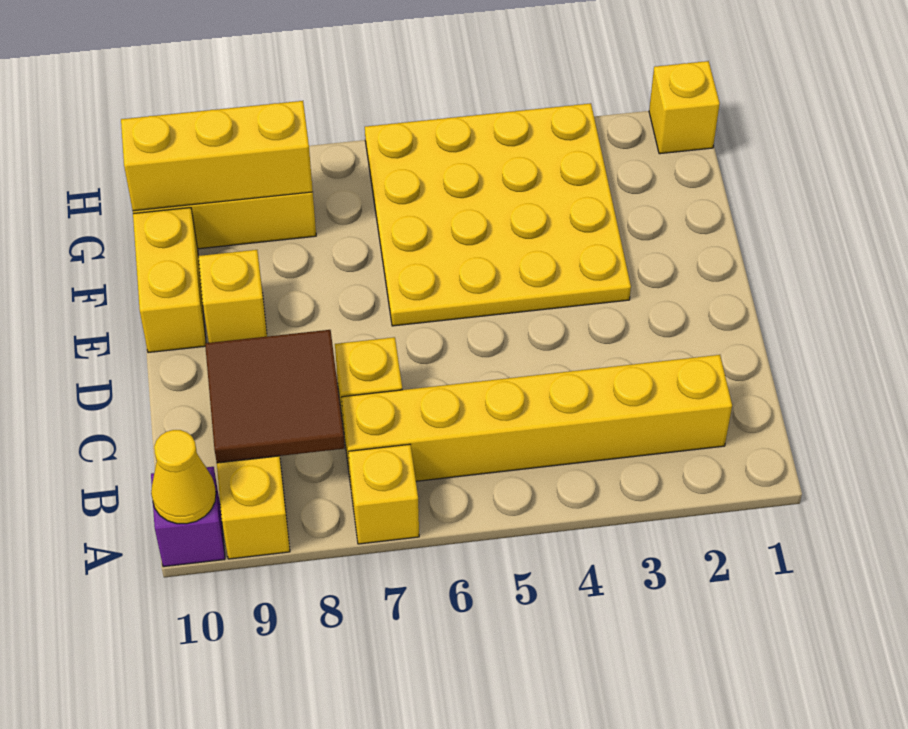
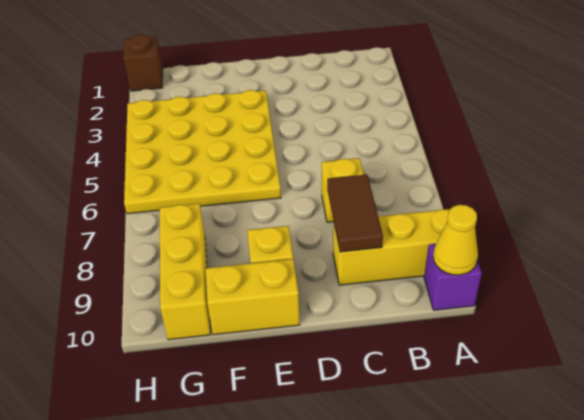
yellow 1x1 brick [348,444,419,544] -> none
yellow 1x6 brick [342,355,732,485] -> none
brown 2x2 tile [205,330,345,463] -> brown 1x2 tile [327,175,383,252]
yellow 1x3 brick [121,101,313,211] -> none
yellow 1x1 brick [649,61,720,154] -> brown 1x1 brick [124,35,163,91]

